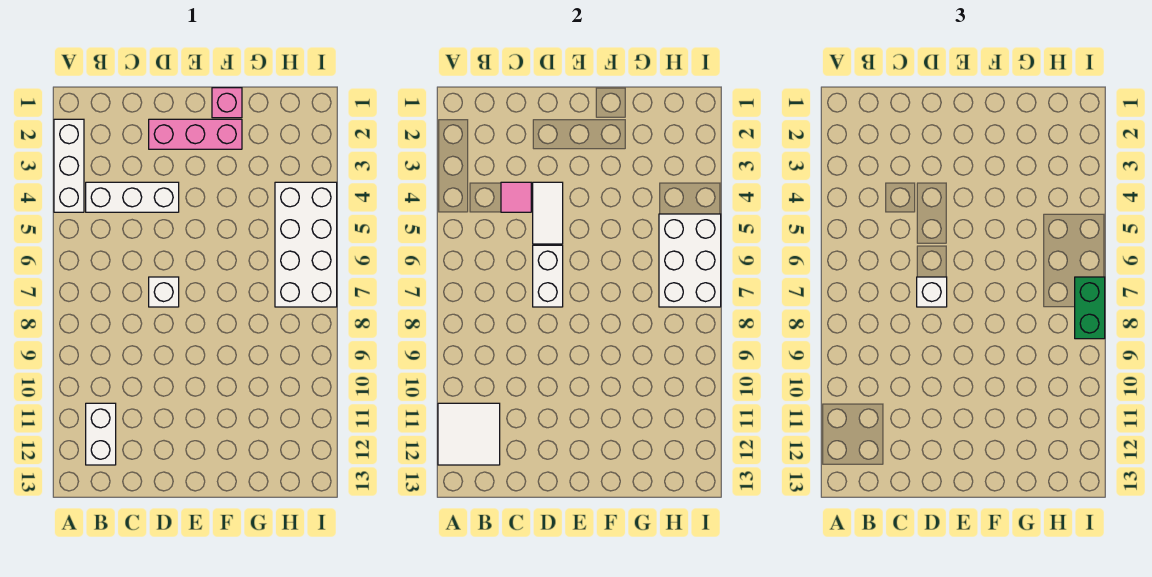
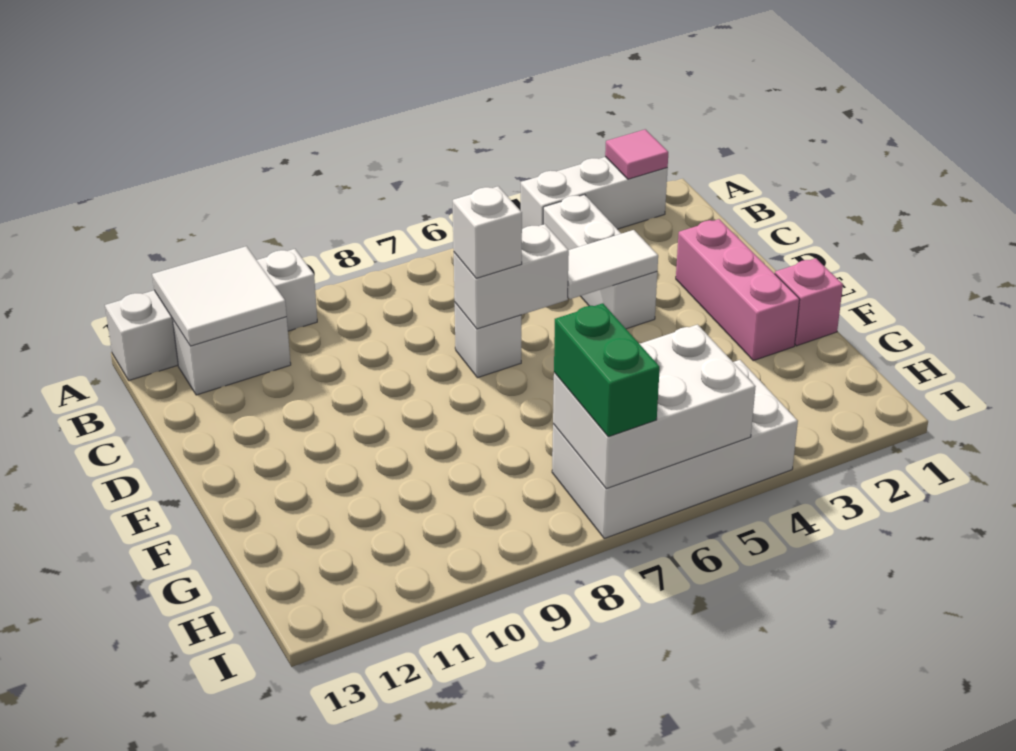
none -> white 1x4 brick [105,249,317,380]
pink 1x1 tile [501,182,531,212] -> pink 1x1 tile moved to [605,129,668,179]
green 1x2 brick [1075,277,1105,339] -> green 1x2 brick turned to [554,303,660,437]

